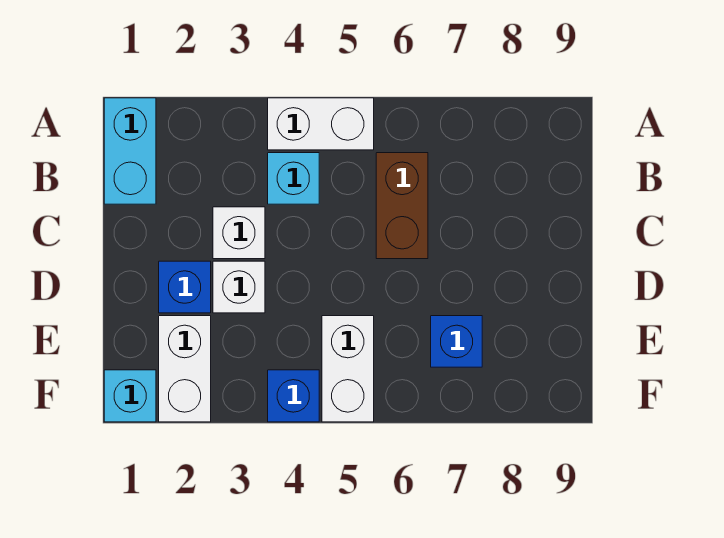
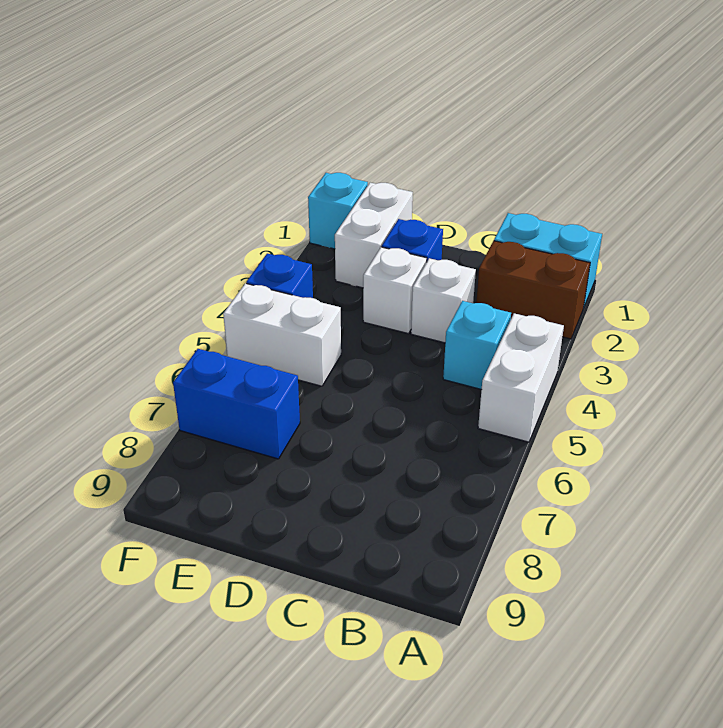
brown 1x2 brick [376,153,428,259] -> brown 1x2 brick moved to [476,241,590,339]
white 1x2 brick [159,316,211,422] -> white 1x2 brick turned to [335,183,413,288]
blue 1x1 brick [431,316,482,367] -> blue 1x2 brick [173,349,300,459]

